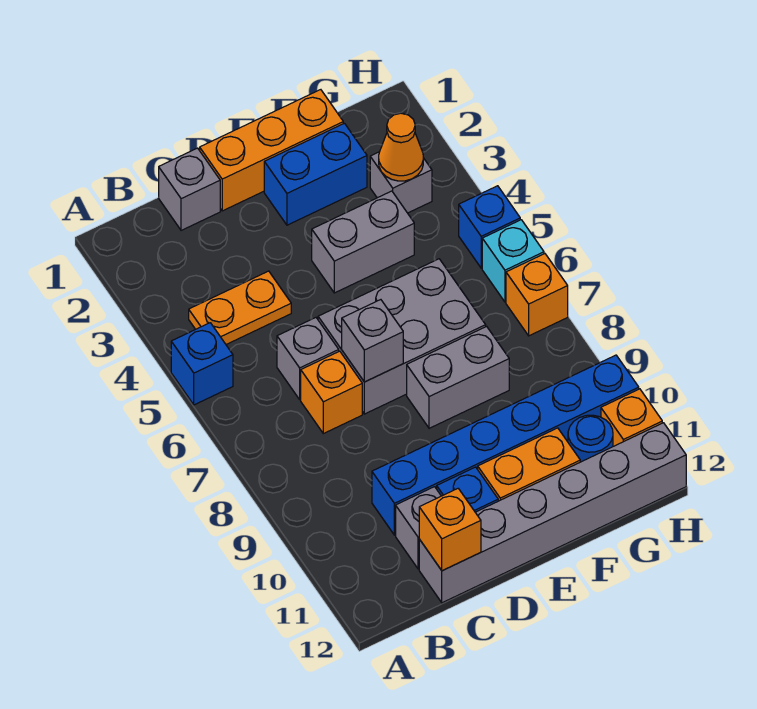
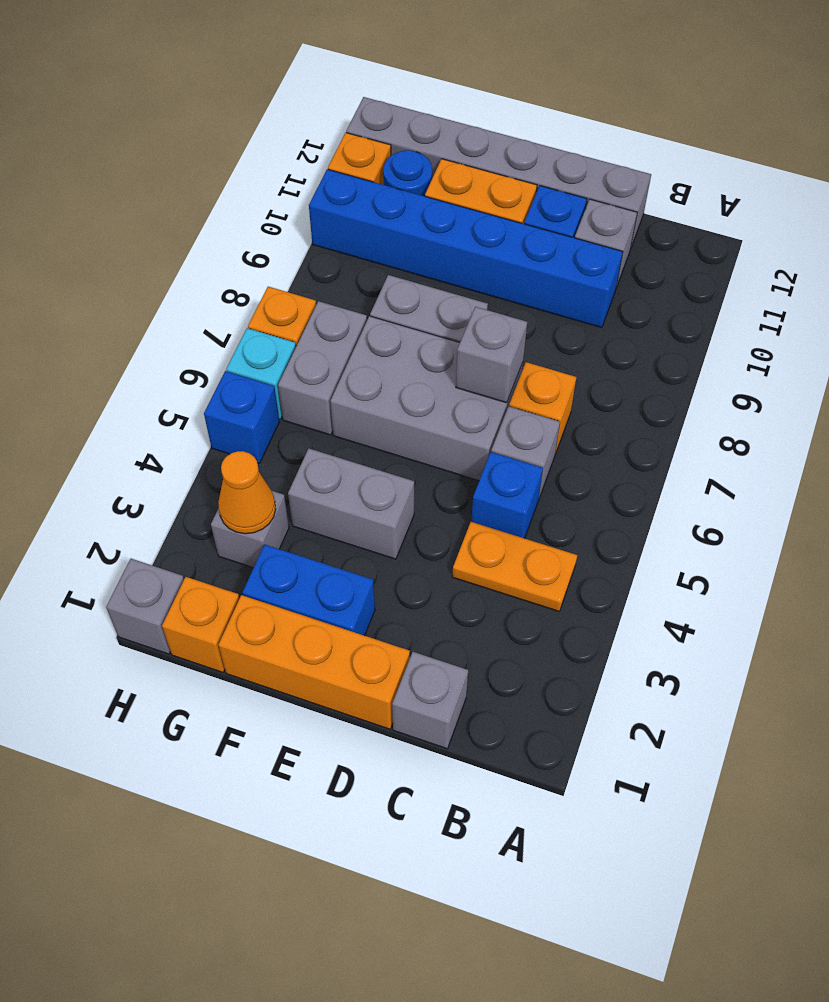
blue 1x1 brick [171,323,233,405] -> blue 1x1 brick moved to [471,452,543,538]
orange 1x1 brick [419,489,481,571] -> orange 1x1 brick moved to [162,577,240,672]
none -> grey 1x2 brick [278,301,367,435]
none -> grey 1x1 brick [106,559,184,654]

